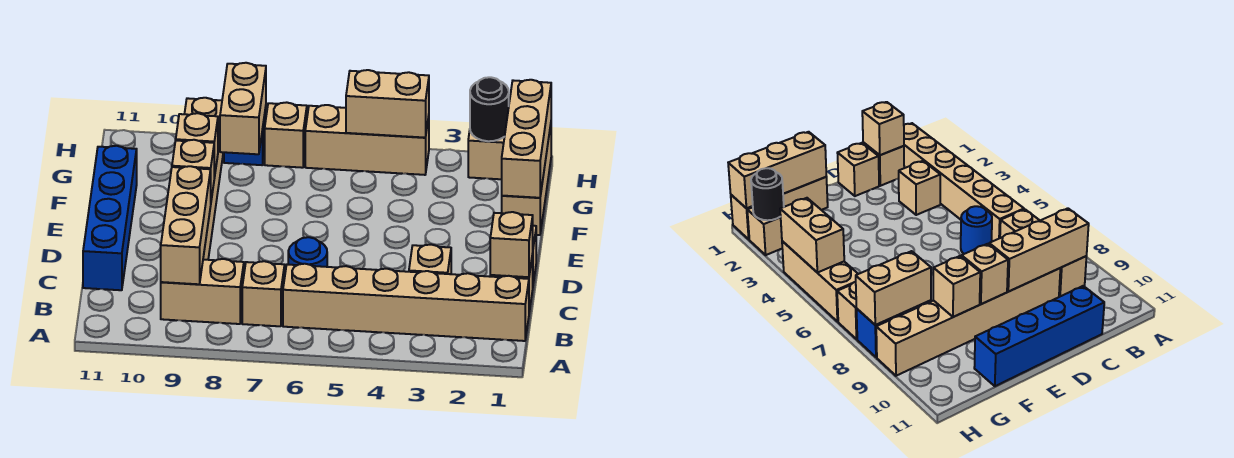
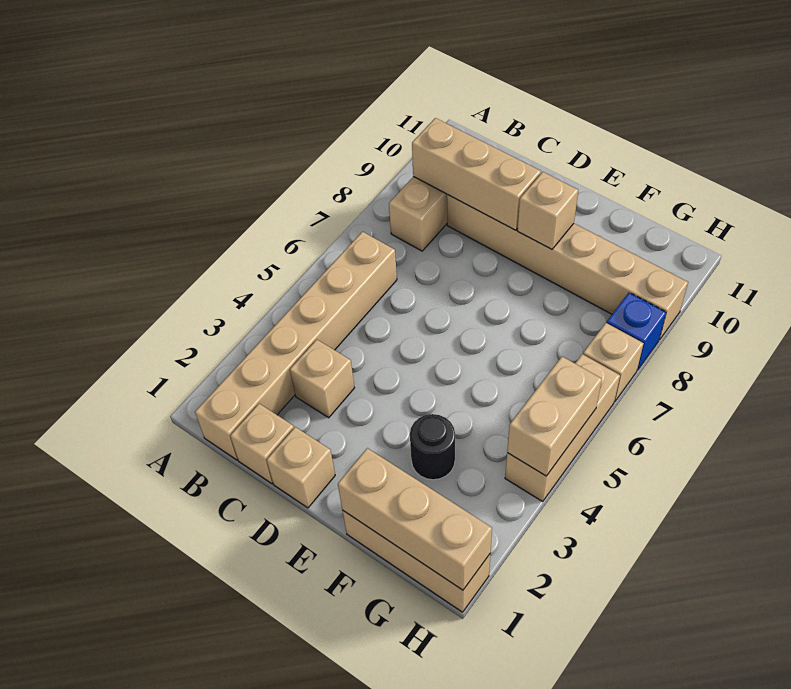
tan 1x1 brick [242,261,285,326] -> none
tan 1x1 brick [490,212,533,277] -> none
blue 1x1 round brick [288,237,327,267] -> none
blue 1x4 brick [83,146,137,290] -> none
tan 1x1 brick [176,113,218,178] -> none
tan 1x2 brick [220,63,266,154] -> none
tan 1x1 brick [468,131,504,179] -> none
black 1x1 round brick [470,77,509,141] -> black 1x1 round brick moved to [410,414,455,480]

